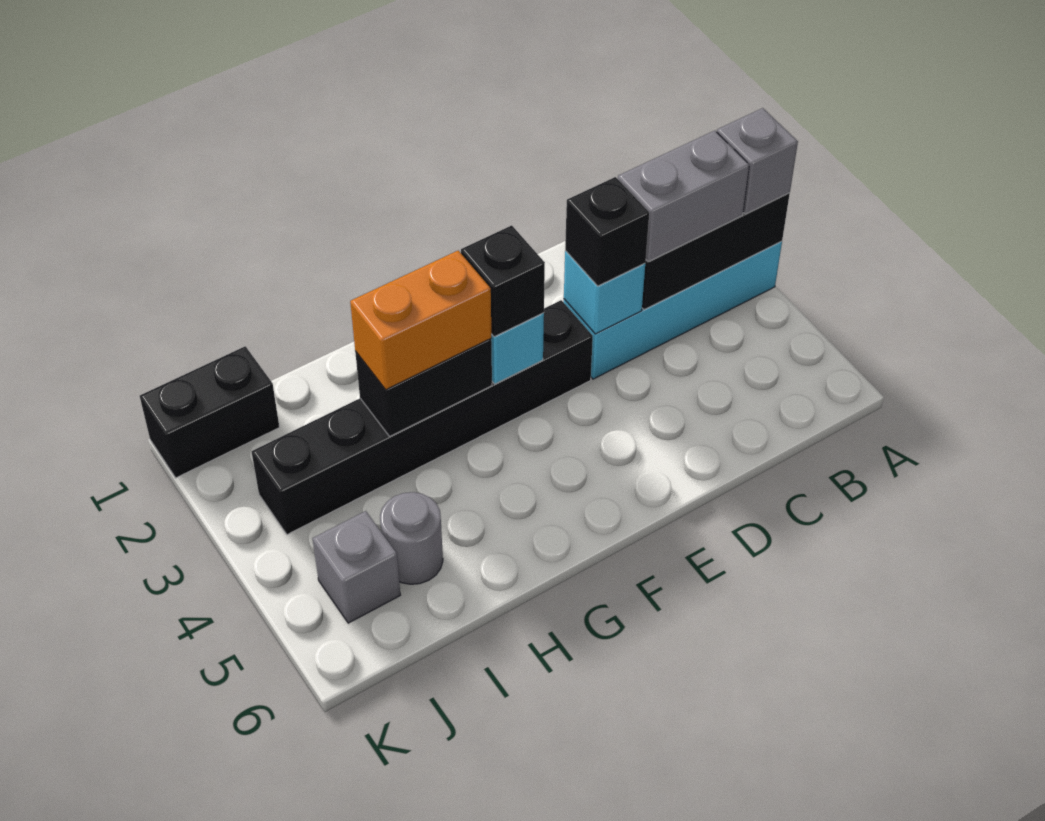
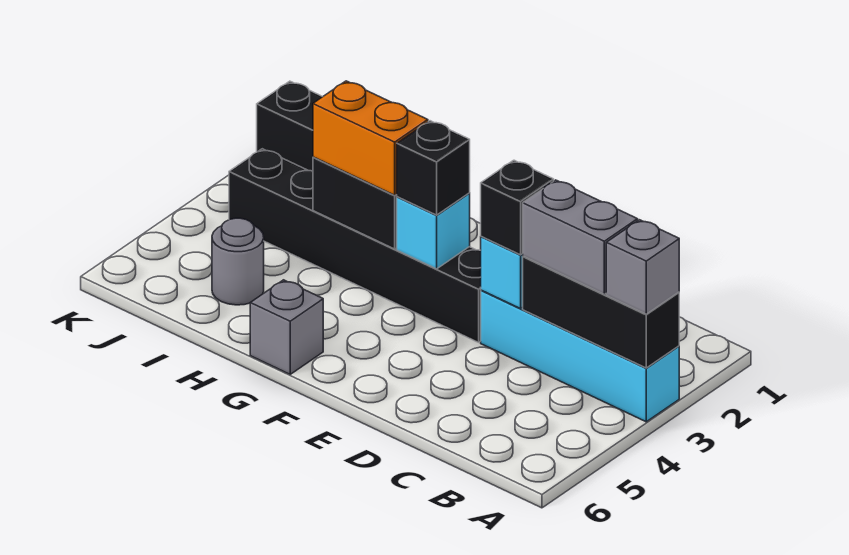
grey 1x1 brick [313,511,400,623] -> grey 1x1 brick moved to [250,280,323,374]

